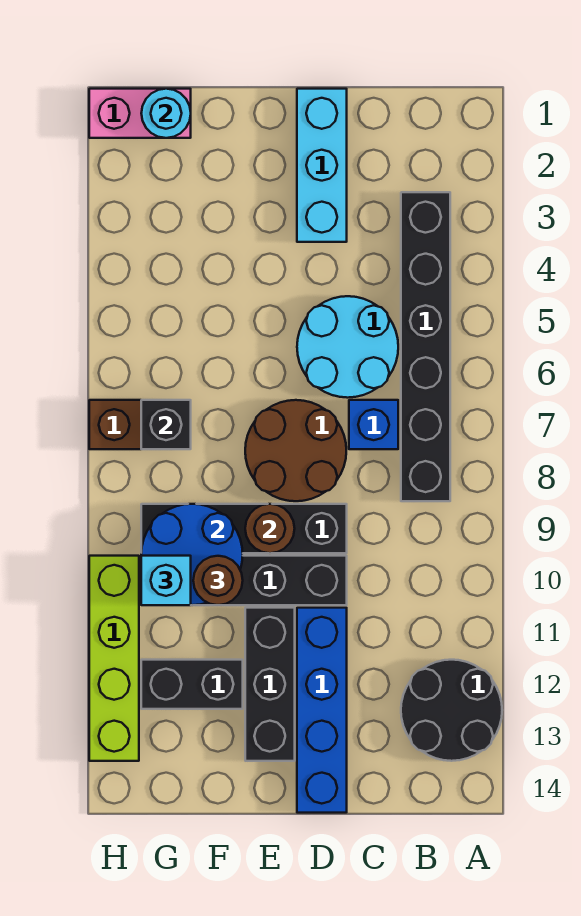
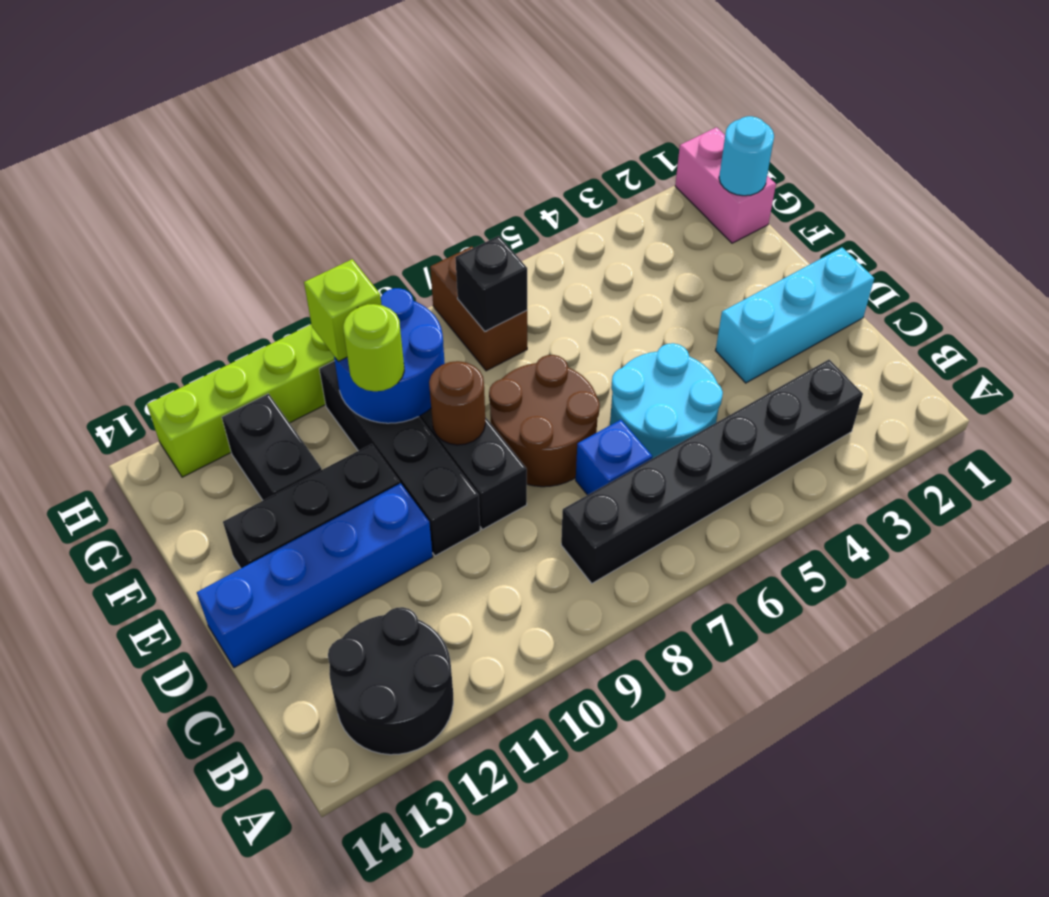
brown 1x1 round brick [193,556,243,605] -> lime 1x1 round brick [343,304,404,391]
cyan 1x1 brick [141,556,191,605] -> lime 1x1 brick [304,259,381,361]

